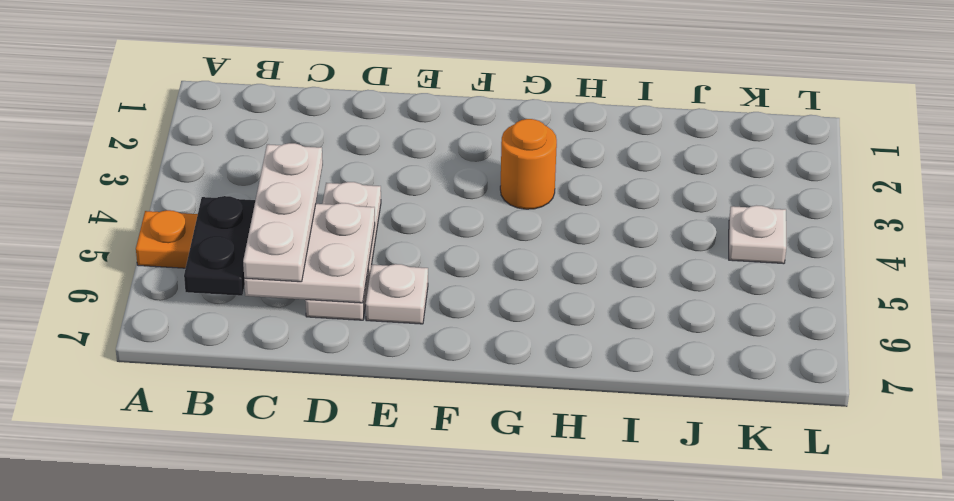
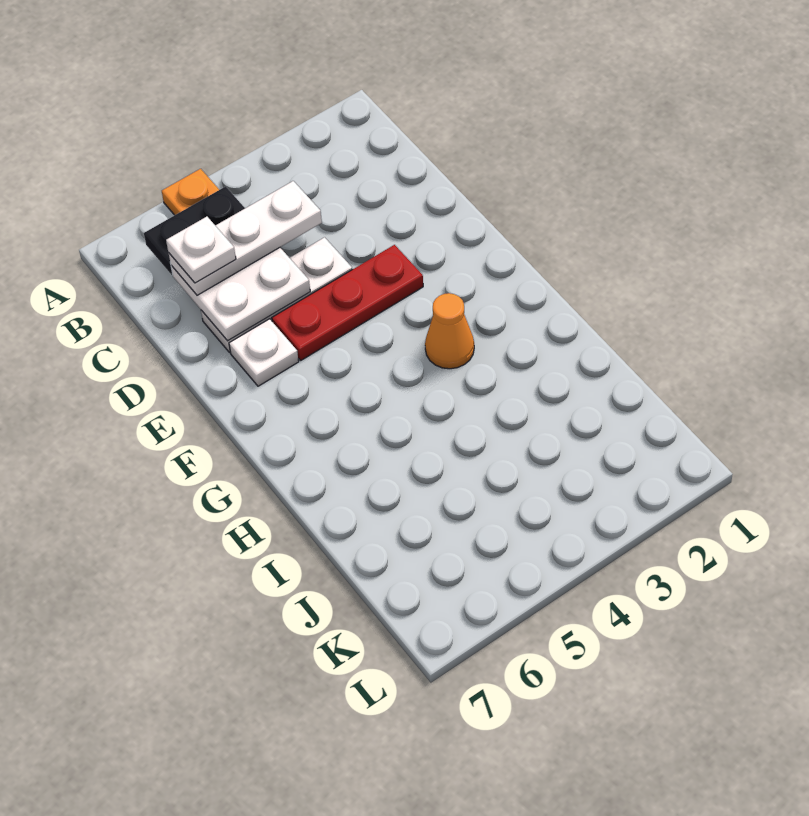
none -> red 1x3 plate [272,245,423,360]
orange 1x1 round brick [500,119,557,209] -> orange 1x1 cone [425,293,474,369]
white 1x1 plate [729,205,786,264] -> white 1x1 plate moved to [166,217,236,283]

